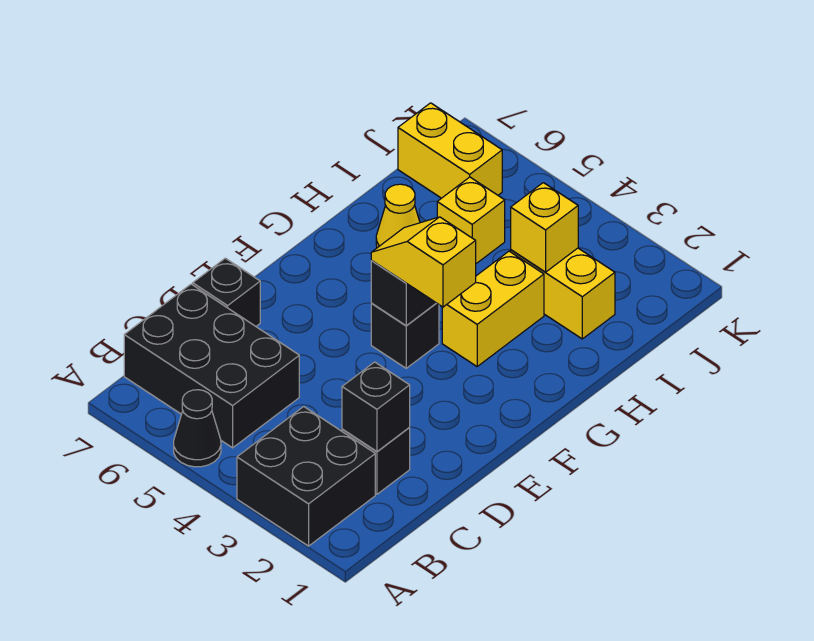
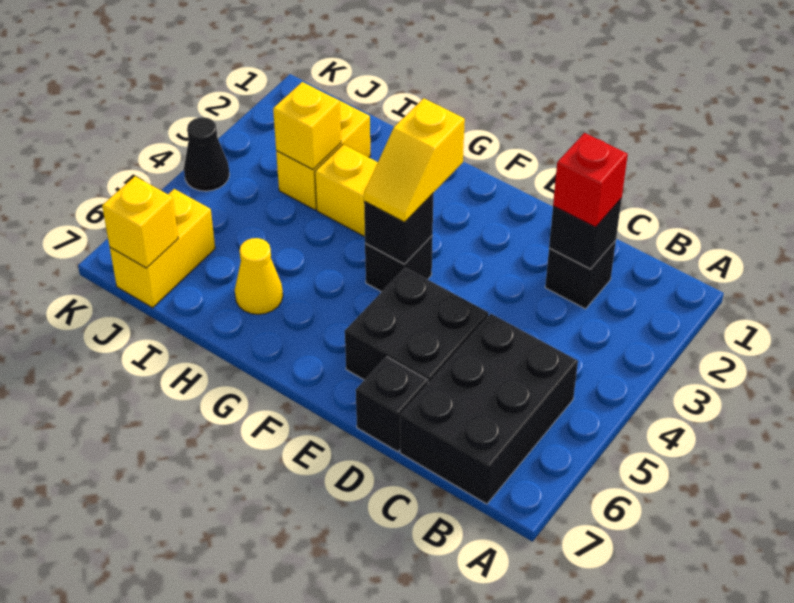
black 2x2 brick [237,407,375,546] -> black 2x2 brick moved to [345,268,489,383]
black 1x1 cone [174,390,221,467] -> black 1x1 cone moved to [184,117,230,191]
none -> red 1x1 brick [553,133,628,227]
yellow 1x1 brick [437,177,505,264] -> yellow 1x1 brick moved to [102,176,178,268]

